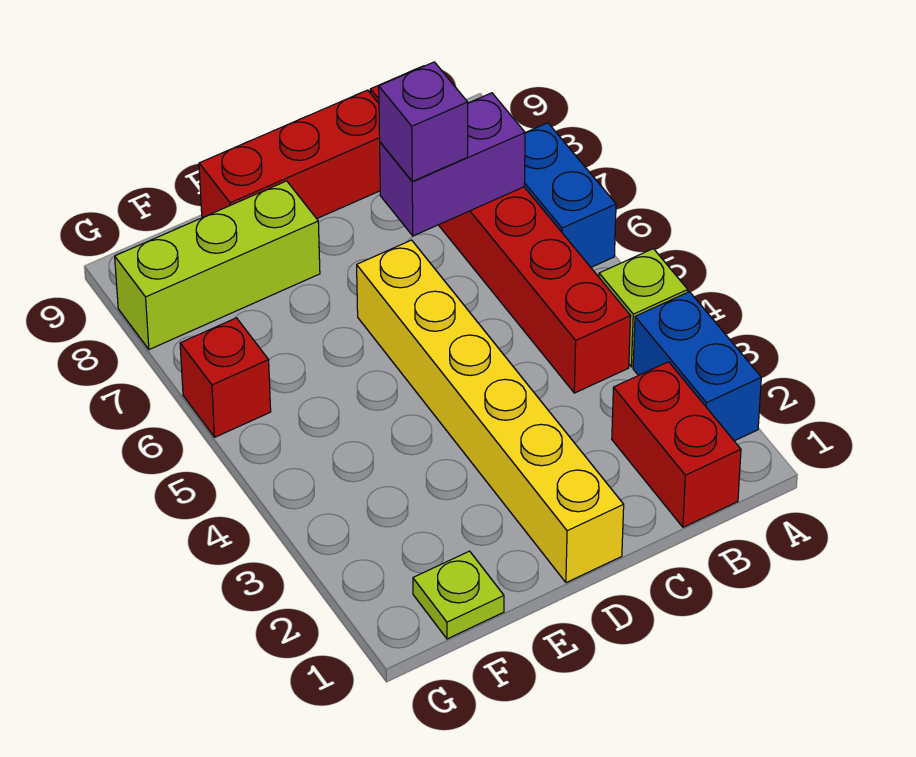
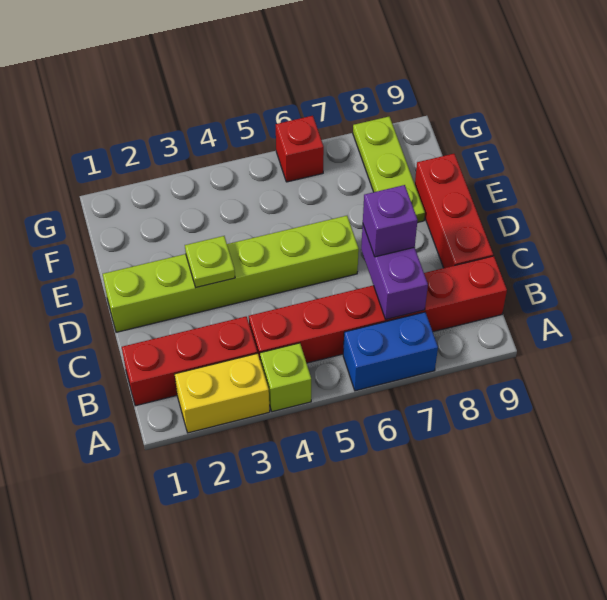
blue 1x2 brick [633,292,761,441] -> yellow 1x2 brick [175,353,270,433]
red 1x2 brick [612,362,741,527] -> red 1x3 brick [122,317,257,406]
yellow 1x6 brick [357,240,624,583] -> lime 1x6 brick [103,216,359,332]
lime 1x3 brick [115,181,320,350] -> lime 1x3 plate [353,117,425,223]
lime 1x1 plate [413,551,504,639] -> lime 1x1 plate moved to [185,236,235,288]

